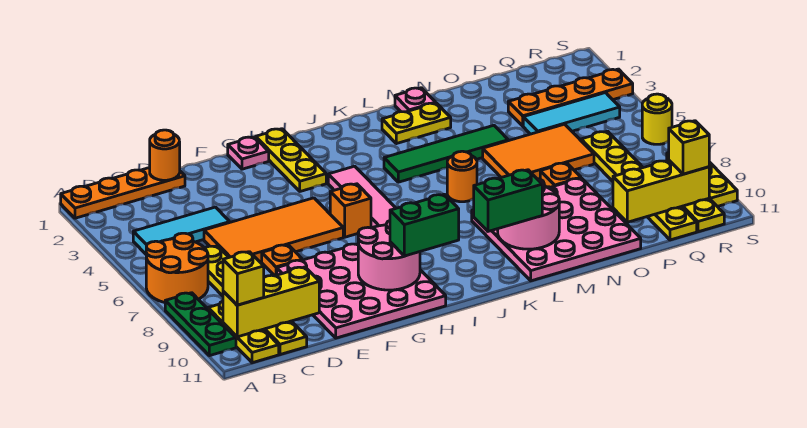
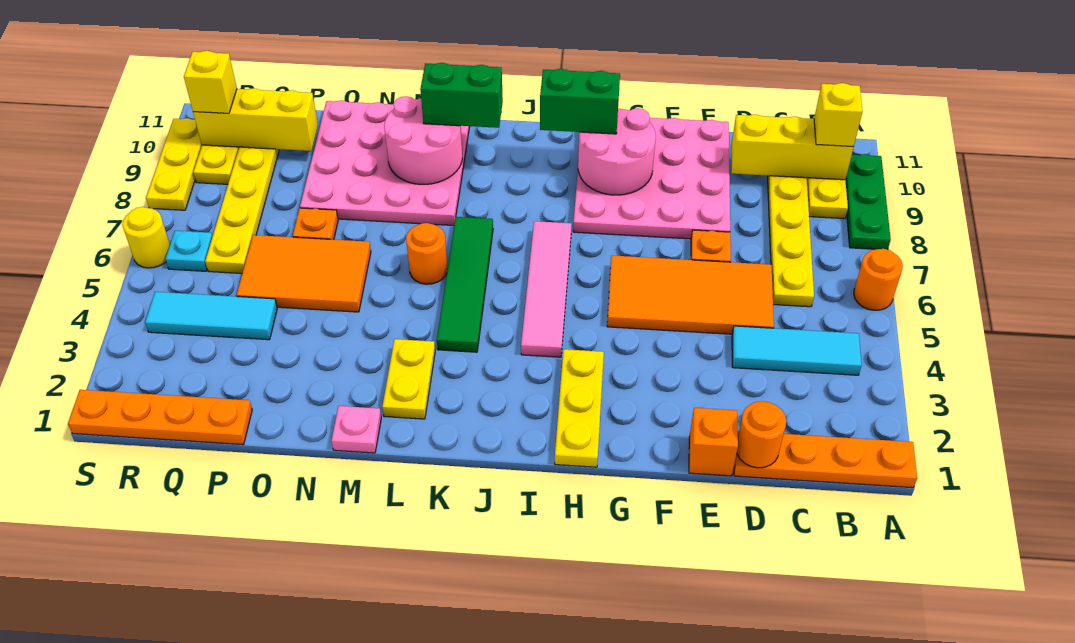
orange 2x2 round brick [146,233,208,303] -> orange 1x1 round brick [854,249,903,310]
pink 1x1 plate [228,137,269,169] -> none
orange 1x1 brick [330,184,371,237] -> orange 1x1 brick moved to [689,408,738,476]
green 1x4 tile [384,125,508,182] -> green 1x4 tile turned to [437,217,493,352]
yellow 1x2 plate [382,103,451,144] -> yellow 1x2 plate turned to [382,339,435,419]
orange 1x4 plate [508,69,633,126] -> orange 1x4 plate moved to [68,390,252,445]
none -> cyan 1x1 plate [165,231,213,271]

